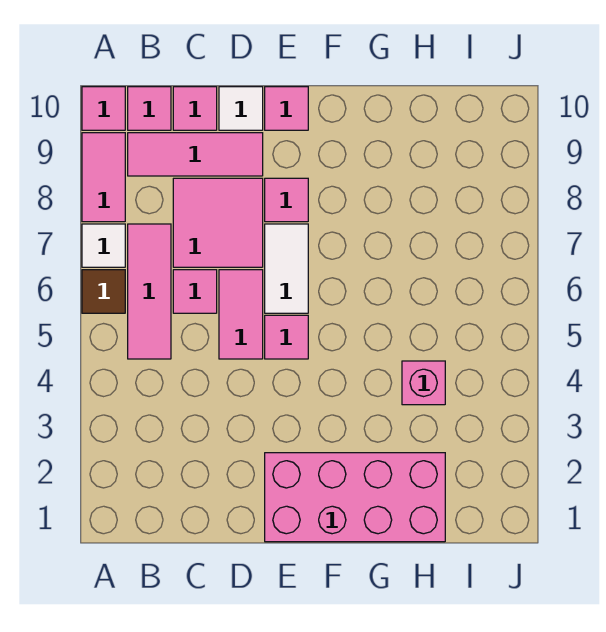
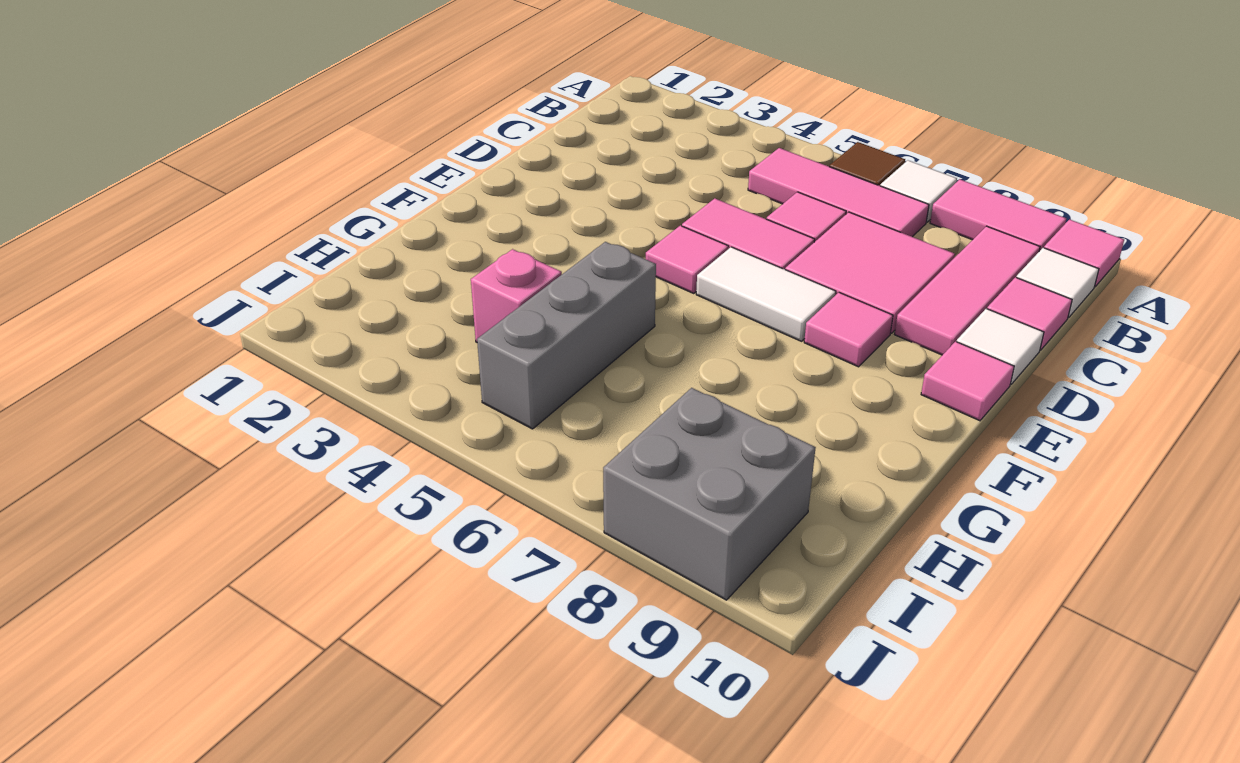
pink 1x1 tile [128,87,171,130] -> white 1x1 tile [1016,248,1099,318]
pink 2x4 brick [265,453,445,542] -> none
none -> grey 1x3 brick [477,242,656,429]
none -> grey 2x2 brick [603,388,816,600]

